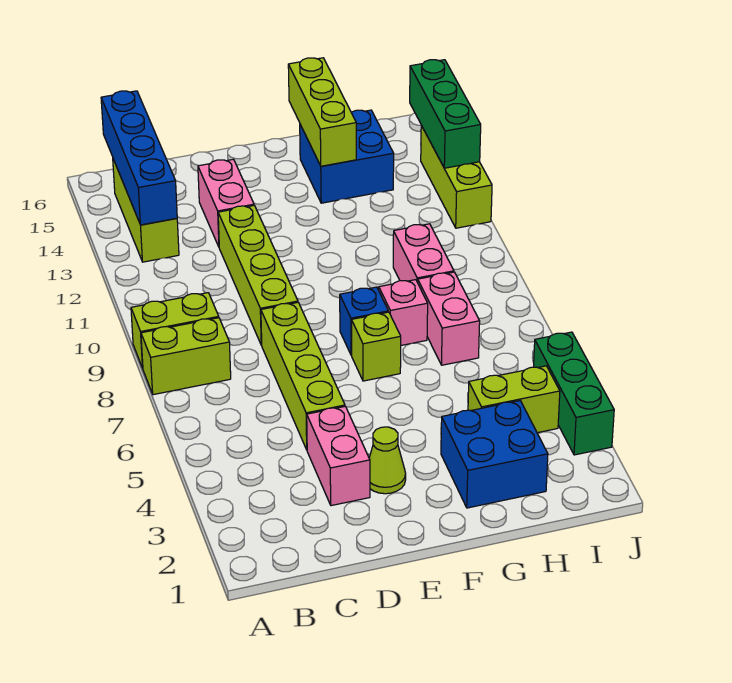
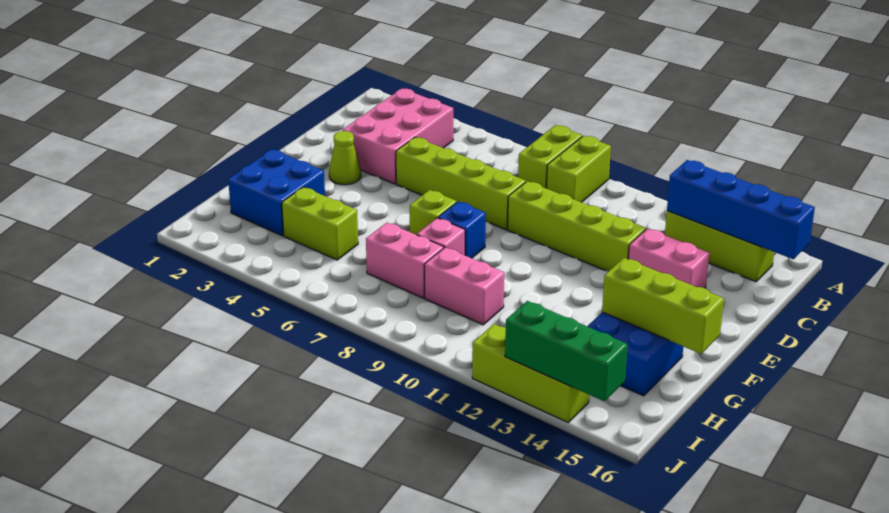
pink 1x2 brick [307,406,370,506] -> pink 2x3 brick [342,89,453,184]
lime 1x2 brick [468,366,560,433] -> lime 1x2 brick turned to [282,187,358,260]
green 1x3 brick [534,332,614,455] -> none

